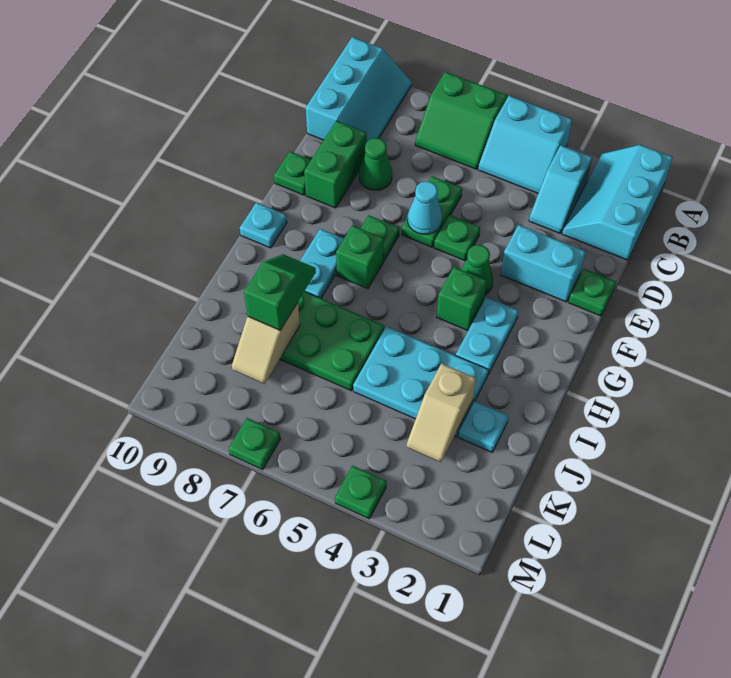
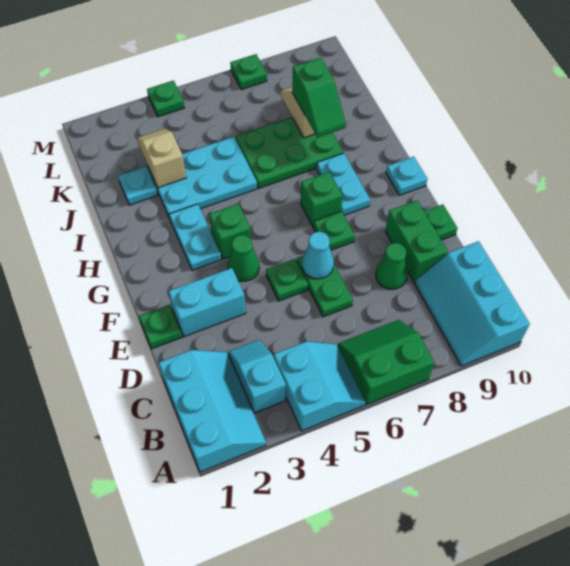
cyan 2x2 slope [478,96,572,193] -> cyan 2x2 slope turned to [274,341,366,431]

